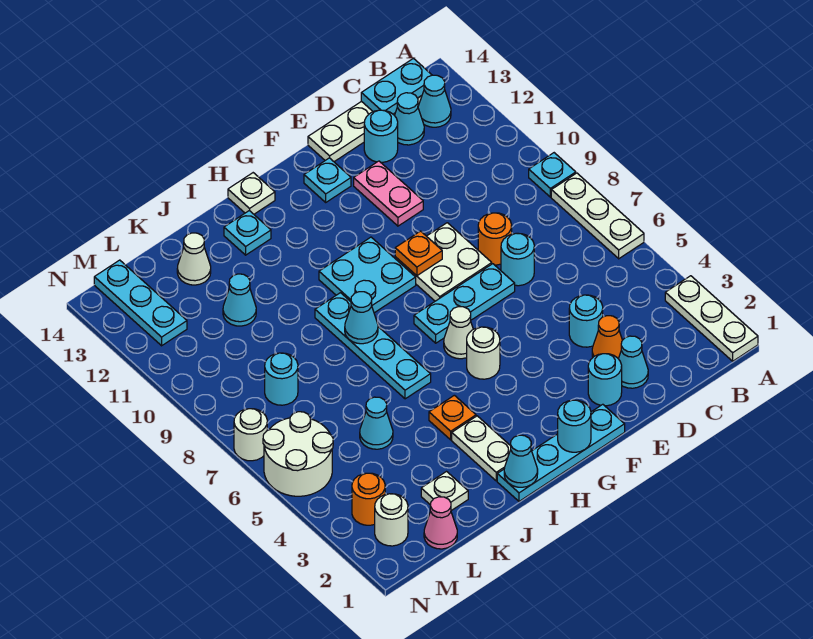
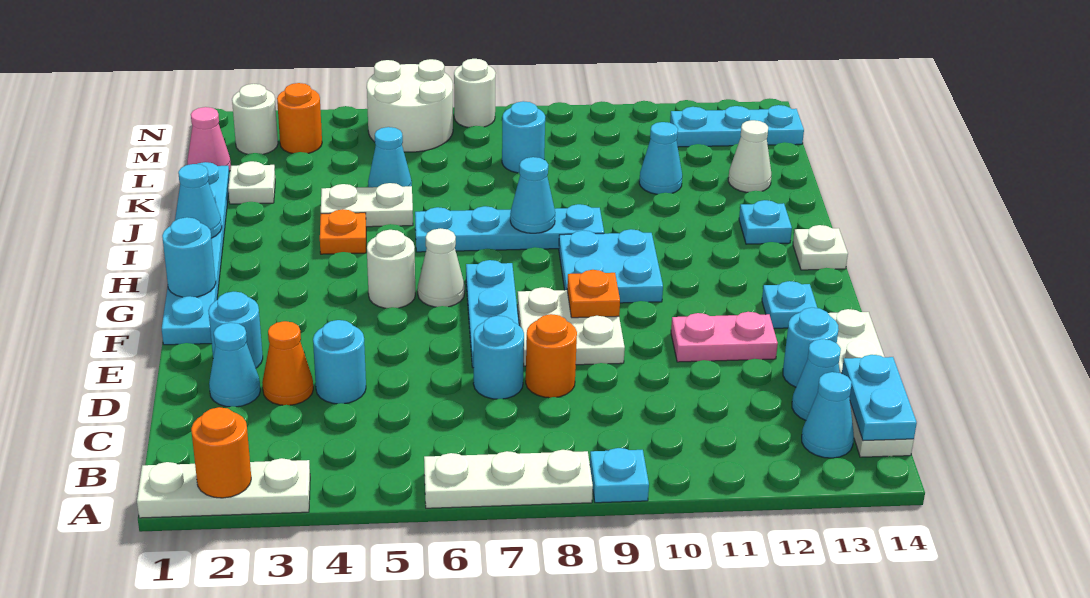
none -> orange 1x1 round brick [191,407,251,498]
cyan 1x4 plate [497,404,625,501] -> cyan 1x6 plate [162,162,230,345]
white 1x2 plate [452,416,511,481] -> white 1x2 plate moved to [321,183,413,227]

